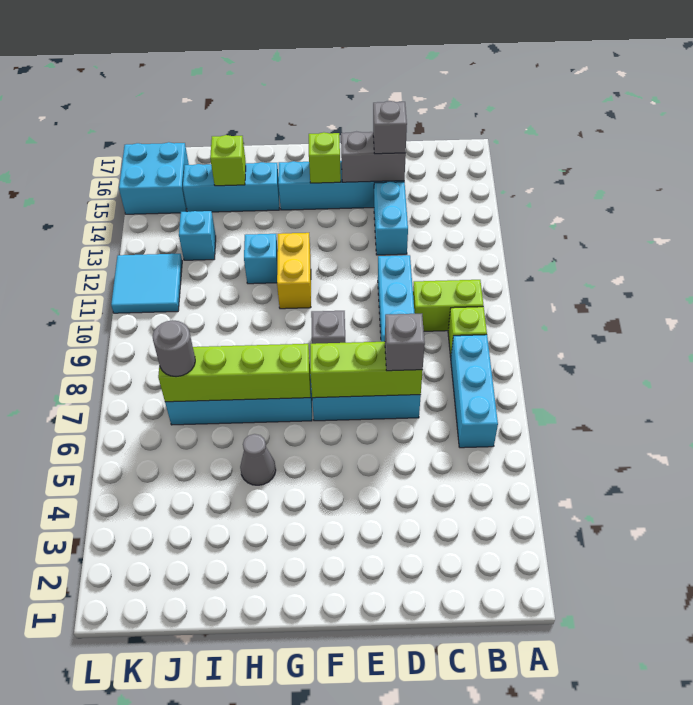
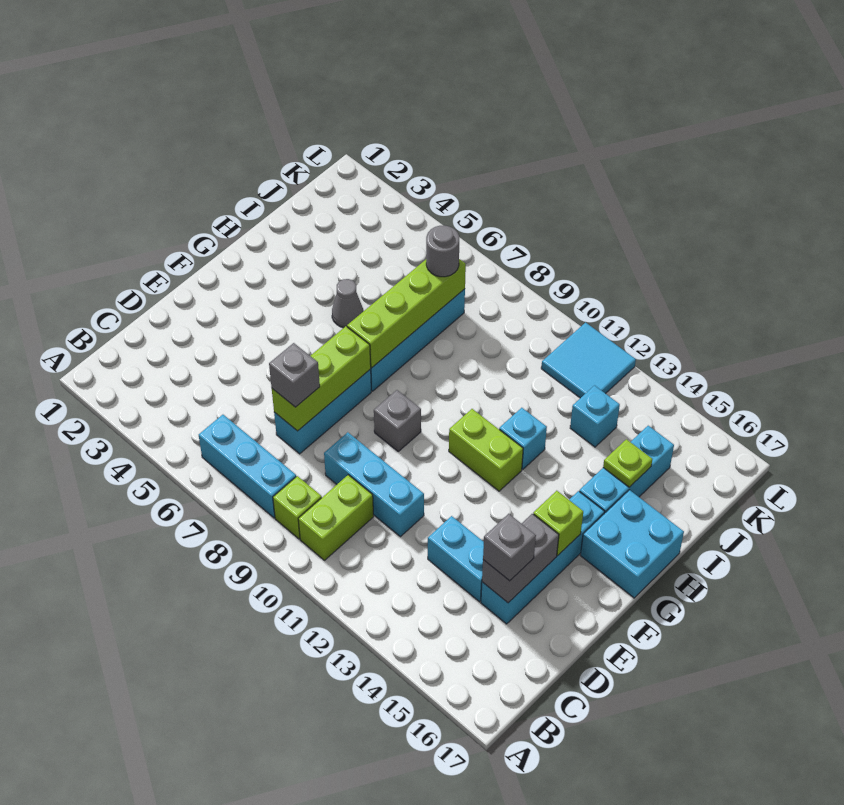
yellow 1x2 brick [277,233,311,309] -> lime 1x2 brick [449,409,523,491]
lime 1x1 brick [210,135,246,186] -> lime 1x1 plate [603,439,652,487]
cyan 2x2 brick [119,142,189,214] -> cyan 2x2 brick moved to [580,490,684,598]

